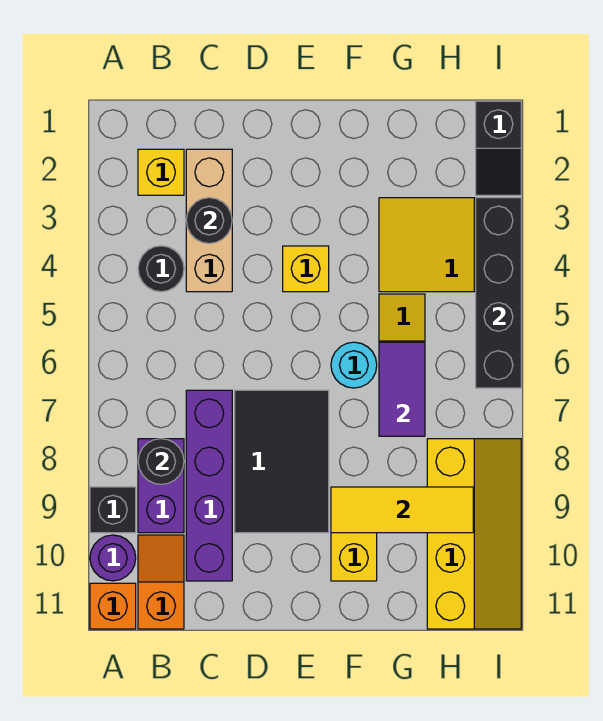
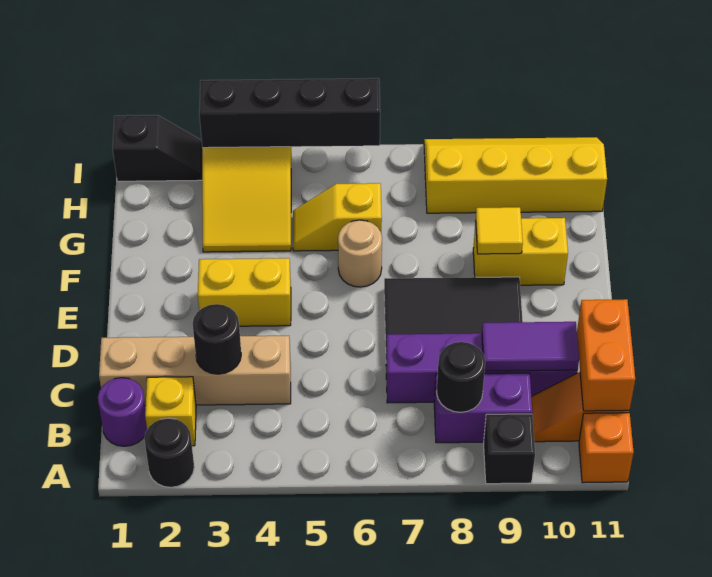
purple 1x1 round brick [90,535,136,581] -> purple 1x1 round brick moved to [98,378,147,446]
black 1x1 round brick [138,246,184,292] -> black 1x1 round brick moved to [144,418,194,487]
none -> orange 1x2 brick [577,299,635,411]
tan 1x3 brick [186,149,232,292] -> tan 1x4 brick [99,336,291,406]
yellow 1x1 brick [283,246,329,292] -> yellow 1x2 brick [198,258,291,326]
cyan 1x1 round brick [331,342,377,388] -> tan 1x1 round brick [338,220,382,287]
yellow 1x3 tile [331,487,473,533] -> yellow 1x1 tile [476,207,523,254]
purple 1x2 tile [379,342,425,436] -> purple 1x2 tile moved to [482,322,579,371]

